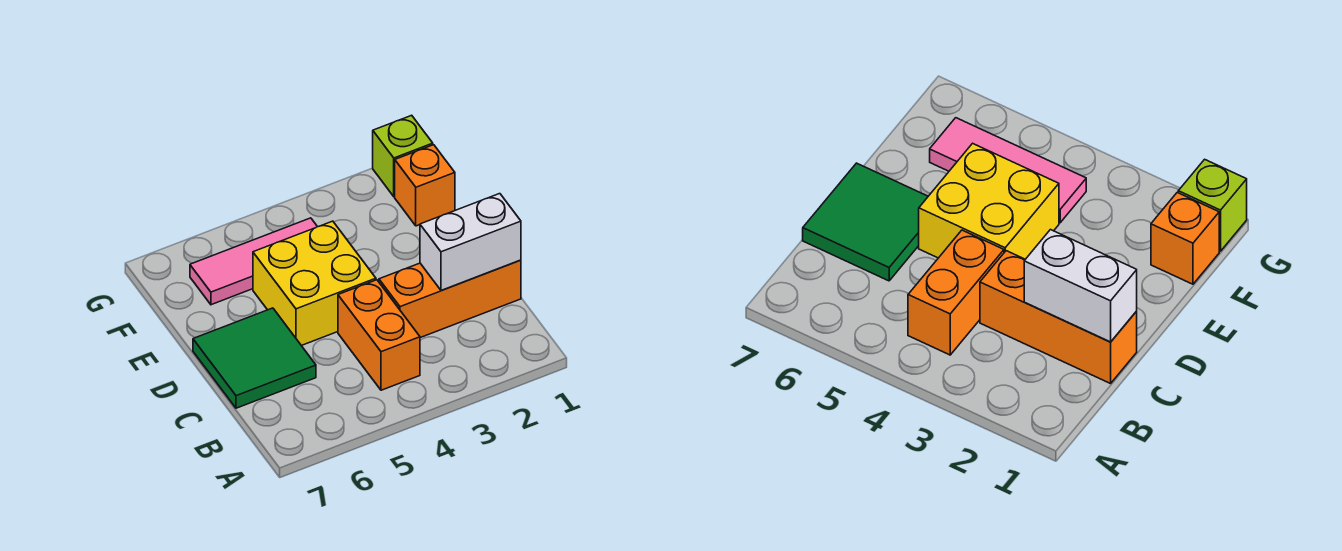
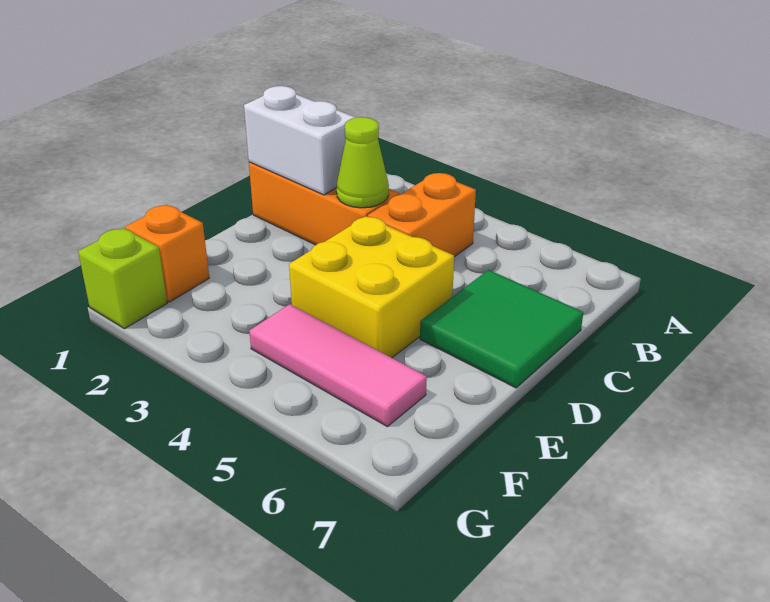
none -> lime 1x1 cone [337,117,389,208]

